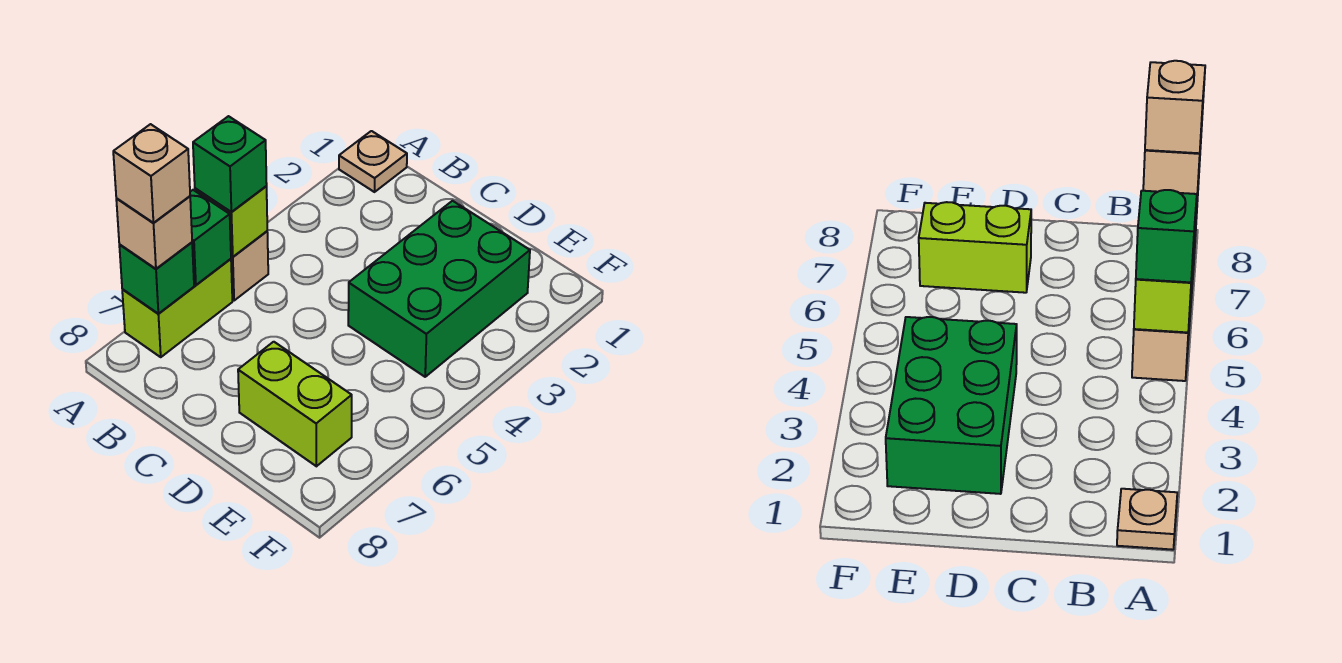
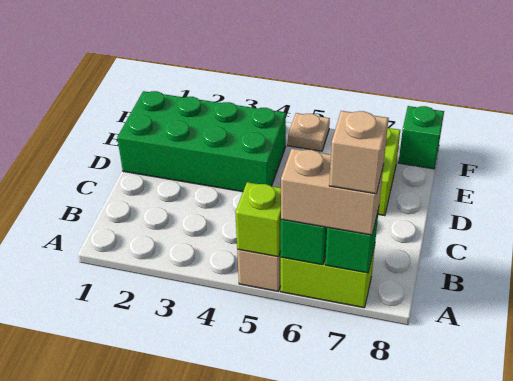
tan 1x1 plate [339,131,407,192] -> tan 1x1 plate moved to [288,113,330,151]
green 1x1 brick [193,116,267,212] -> green 1x1 brick moved to [399,106,444,169]
tan 1x1 brick [116,196,192,269] -> tan 1x2 brick [281,149,383,235]
green 2x3 brick [348,201,530,377] -> green 2x4 brick [117,91,286,192]

